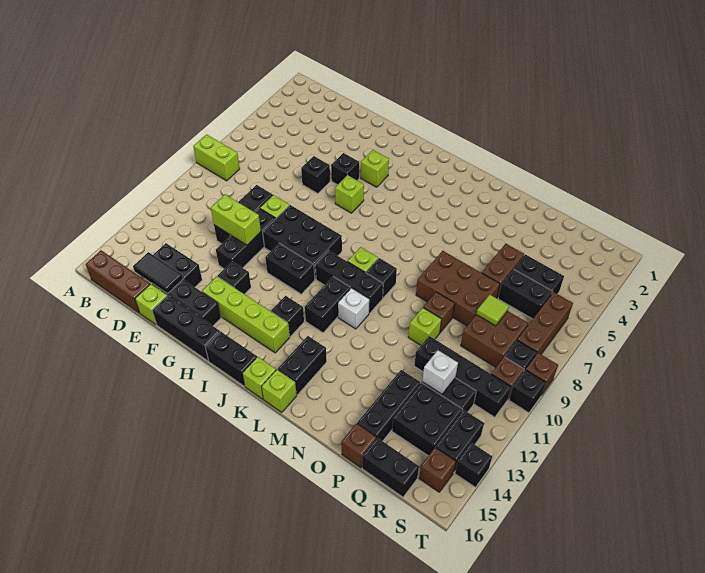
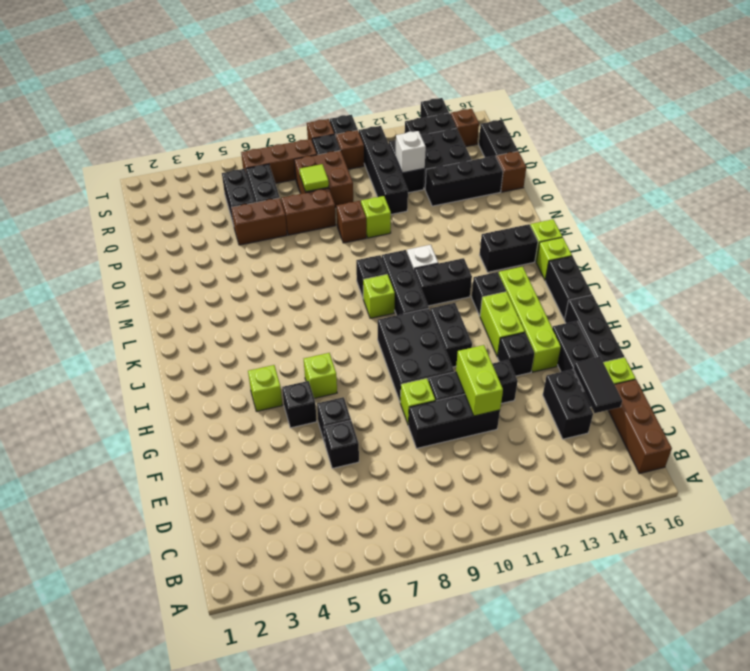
lime 1x2 brick [193,134,240,181] -> lime 1x2 brick moved to [480,292,525,357]
none -> black 1x1 brick [324,421,359,468]
brown 2x3 brick [416,251,500,326] -> brown 1x2 brick [281,188,336,235]

